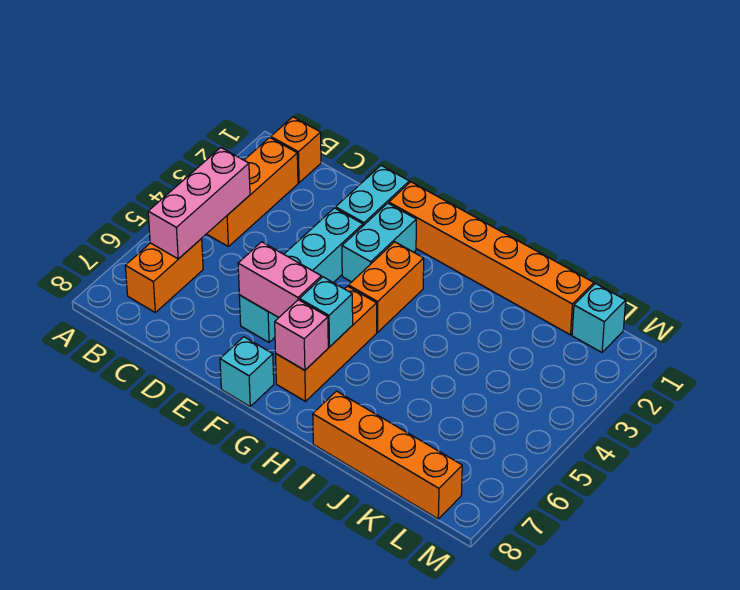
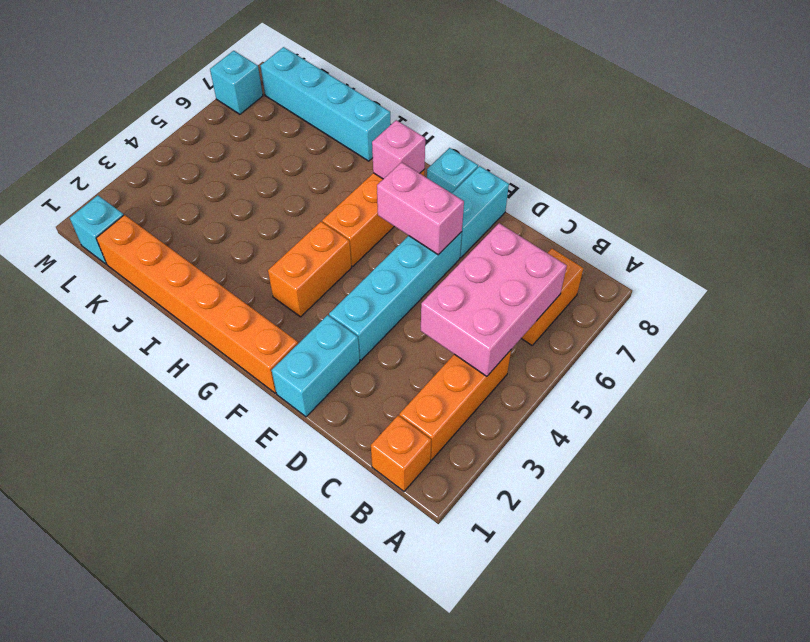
pink 1x3 brick [148,148,250,259] -> pink 2x3 brick [421,223,567,376]
cyan 1x2 brick [342,203,416,282] -> cyan 1x2 brick moved to [452,166,509,258]
cyan 1x1 brick [299,277,353,347] -> cyan 1x1 brick moved to [210,51,263,114]
orange 1x4 brick [313,391,462,519] -> cyan 1x4 brick [261,47,390,161]

